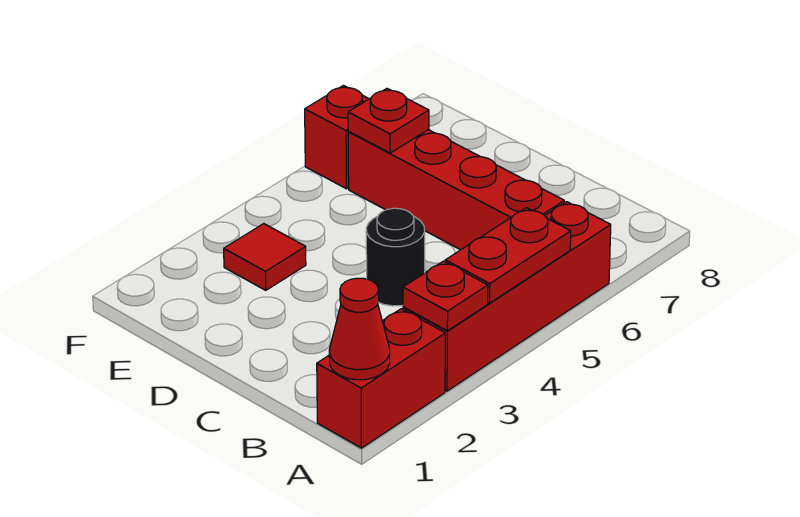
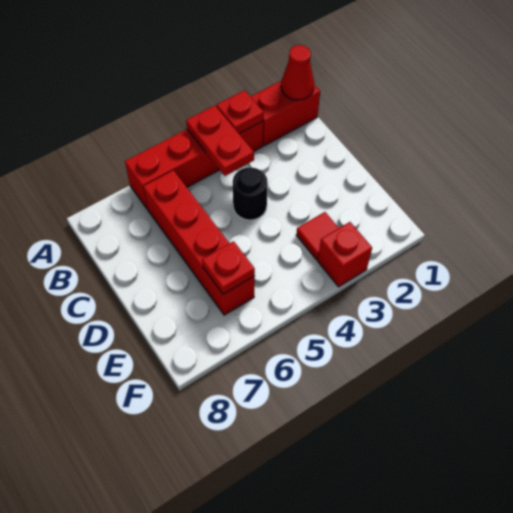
red 1x2 plate [445,208,571,303] -> red 1x2 plate turned to [186,106,254,176]
red 1x1 brick [305,86,369,189] -> red 1x1 brick moved to [318,222,372,287]

